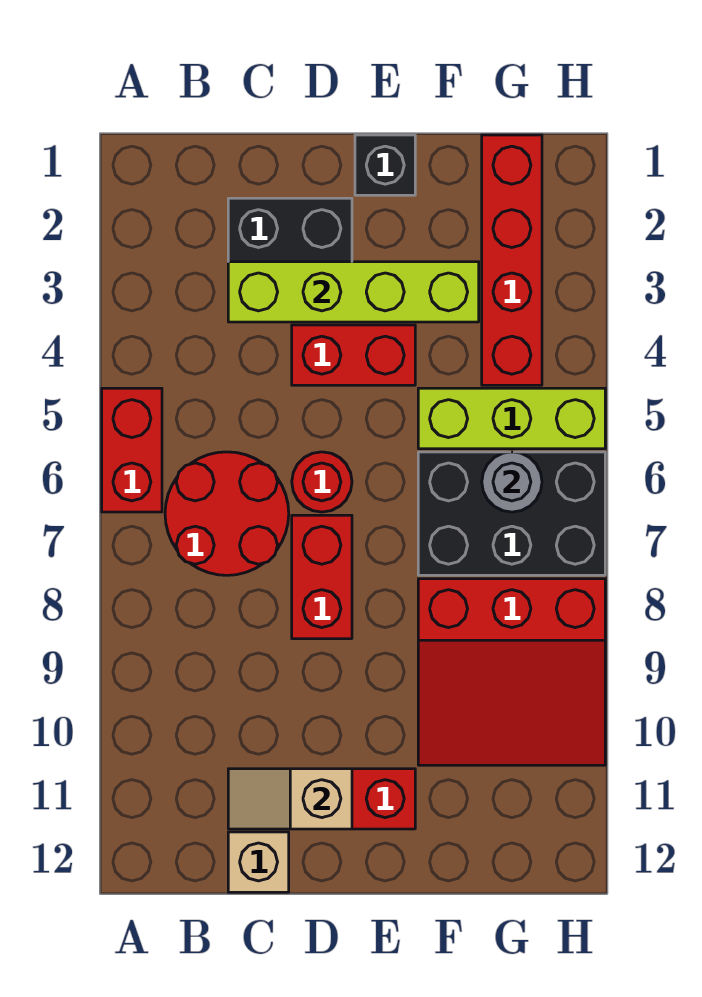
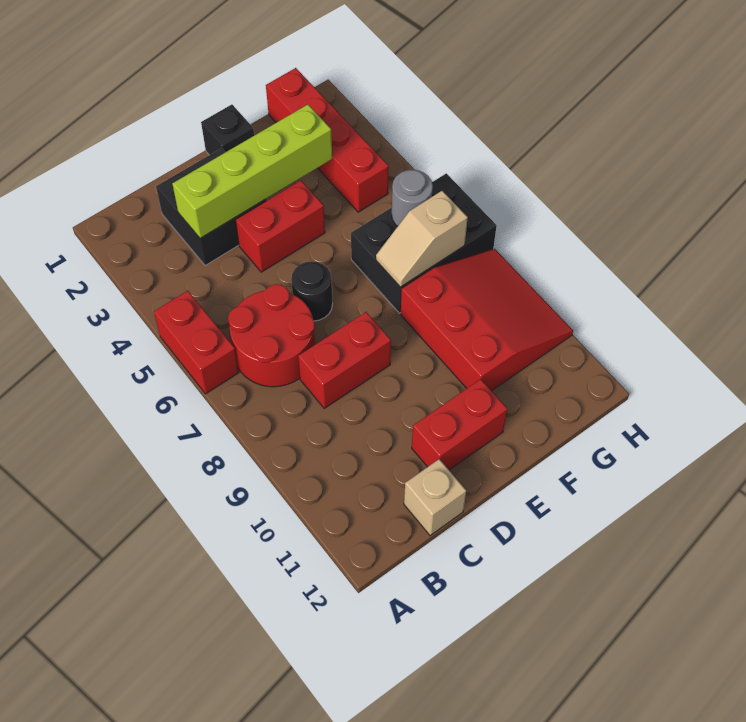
tan 1x2 slope [228,769,352,829] -> tan 1x2 slope moved to [376,191,468,287]
red 1x1 round brick [292,452,352,512] -> black 1x1 round brick [291,261,333,321]
red 1x2 brick [292,515,352,639] -> red 1x2 brick turned to [298,312,391,408]
lime 1x3 brick [418,388,605,449] -> none
red 3x3 slope [418,579,605,765] -> red 3x3 slope turned to [401,249,573,391]

